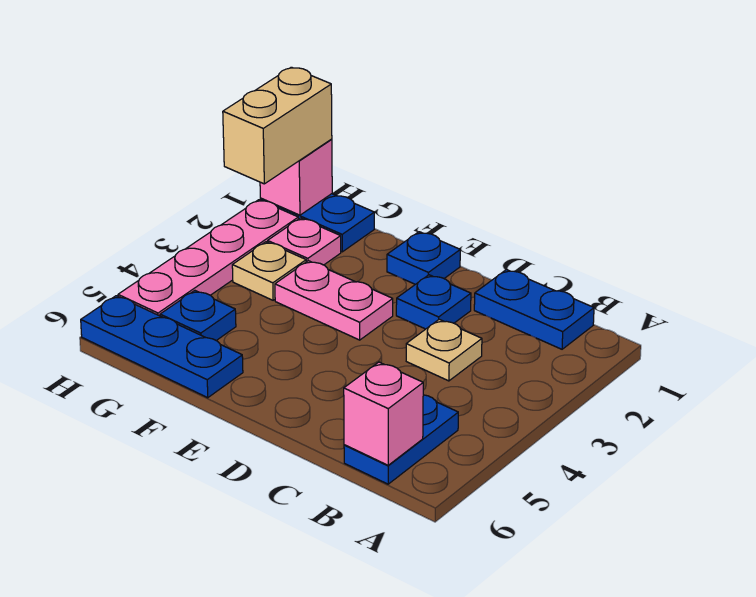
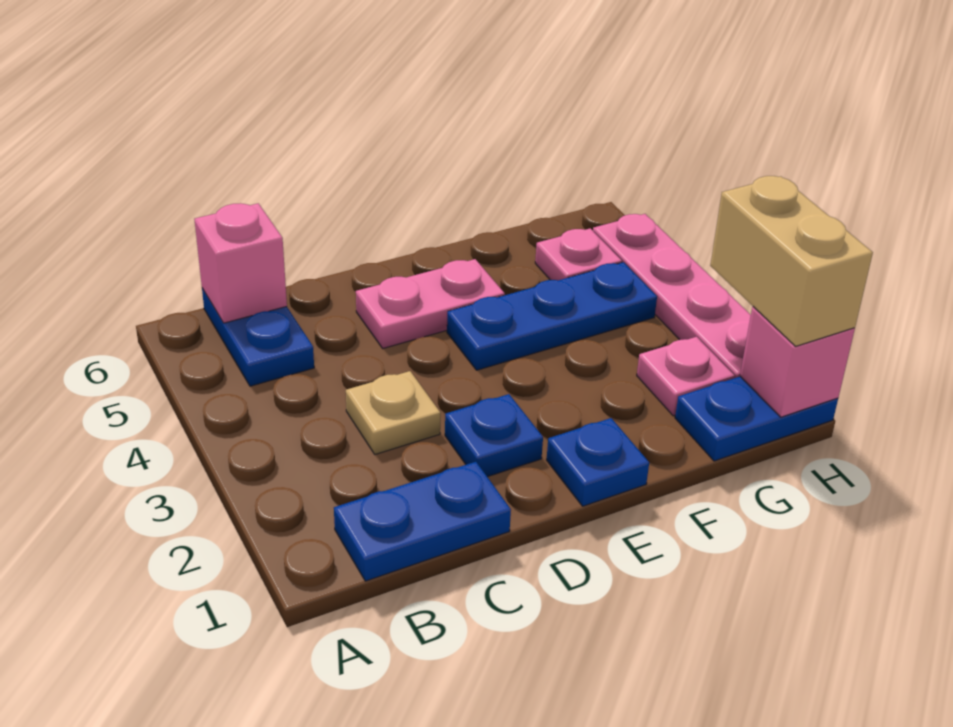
pink 1x2 plate [275,261,393,340] -> pink 1x2 plate moved to [356,259,505,348]
blue 1x3 plate [81,296,243,398] -> blue 1x3 plate moved to [447,262,657,370]
tan 1x1 plate [232,242,306,300] -> none
blue 1x1 plate [160,291,236,341] -> pink 1x1 plate [535,228,622,280]

